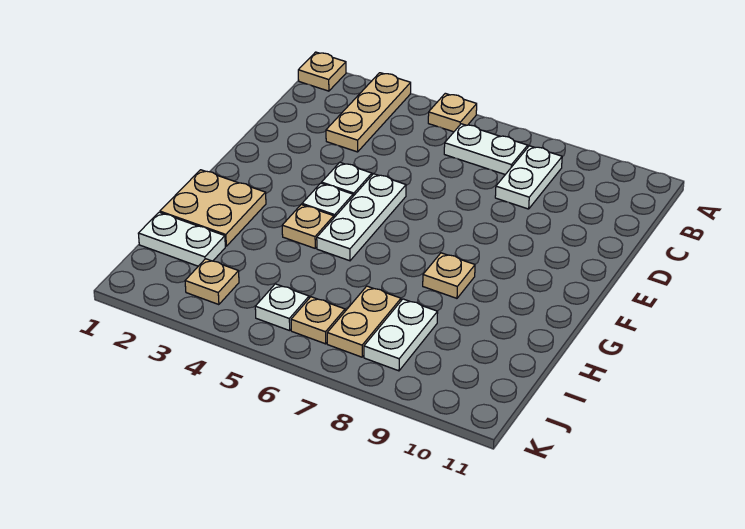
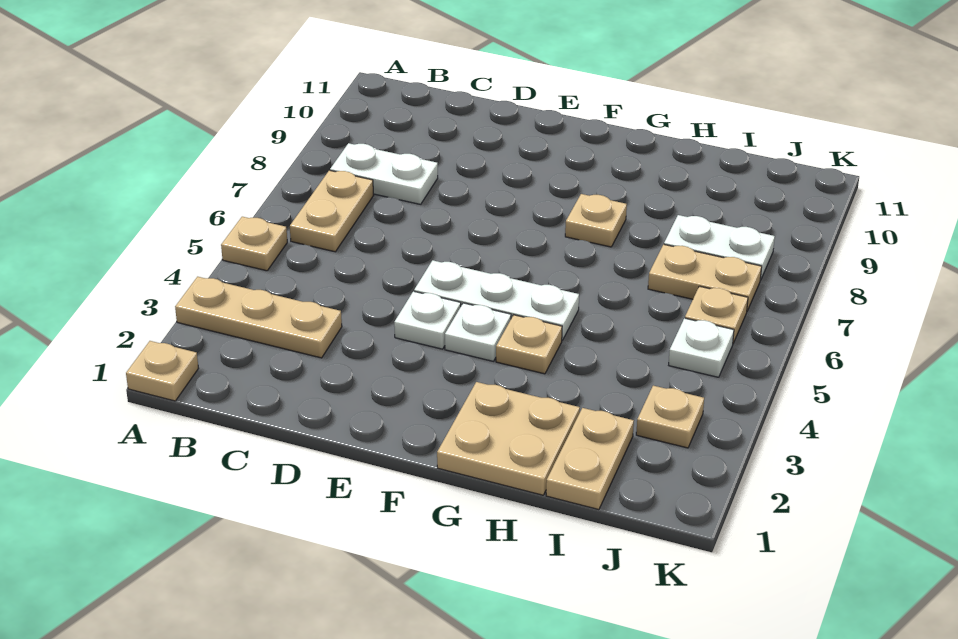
white 1x2 plate [444,124,528,175] -> tan 1x2 plate [290,170,373,252]
white 1x2 plate [138,212,225,266] -> tan 1x2 plate [546,408,634,510]

